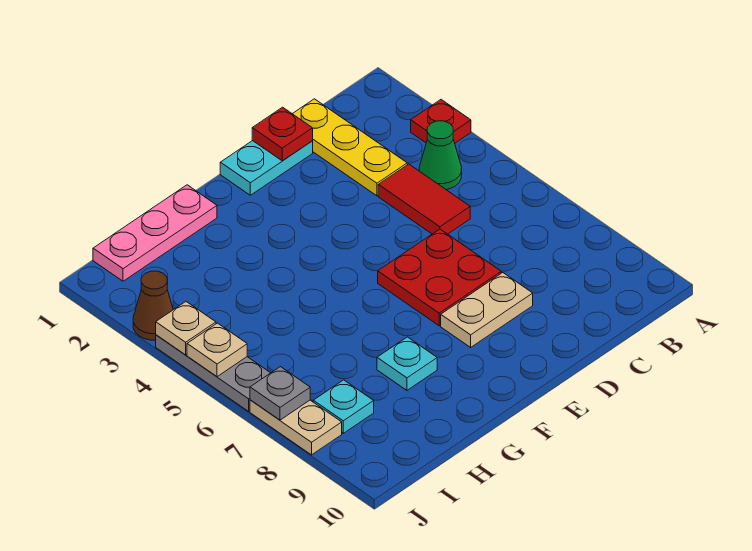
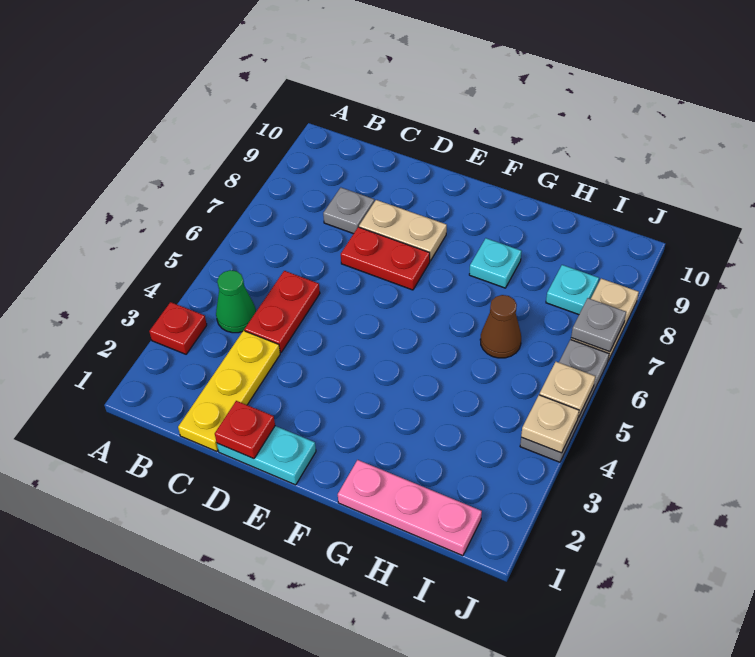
red 1x2 tile [378,164,470,234] -> red 1x2 plate [244,271,320,352]
none -> grey 1x1 plate [323,188,374,234]
red 2x2 plate [378,229,501,326] -> red 1x2 plate [341,227,430,290]
brown 1x1 cone [133,271,173,340] -> brown 1x1 cone moved to [480,295,521,358]

